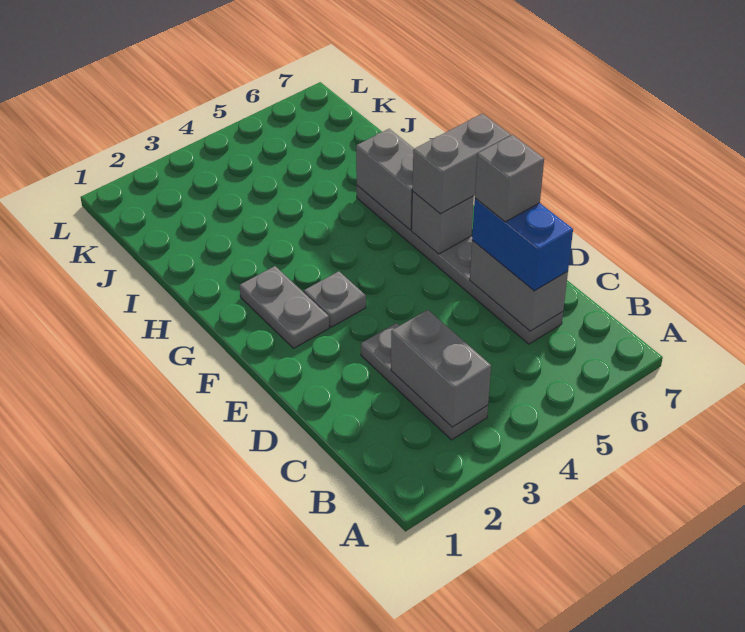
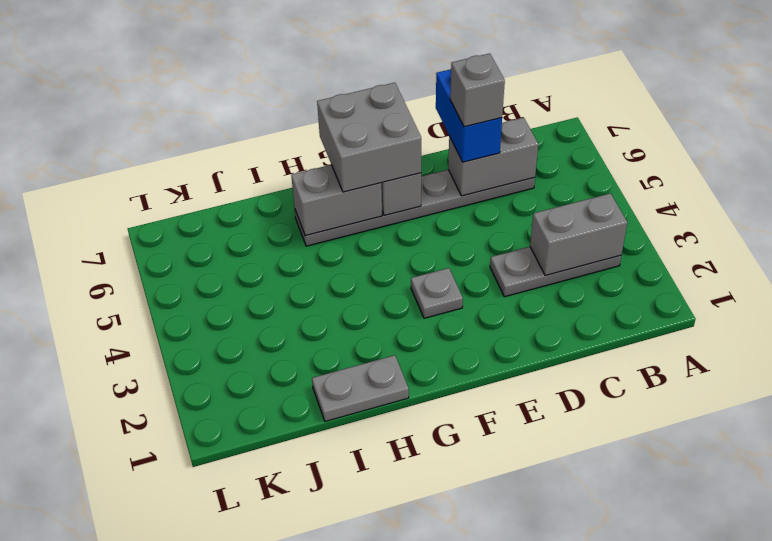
blue 1x2 brick [472,198,573,291] -> blue 1x2 brick turned to [436,69,502,162]
grey 1x2 plate [240,266,329,348] -> grey 1x2 plate moved to [312,355,409,421]
grey 1x2 brick [412,114,511,214] -> grey 2x2 brick [317,83,421,192]

